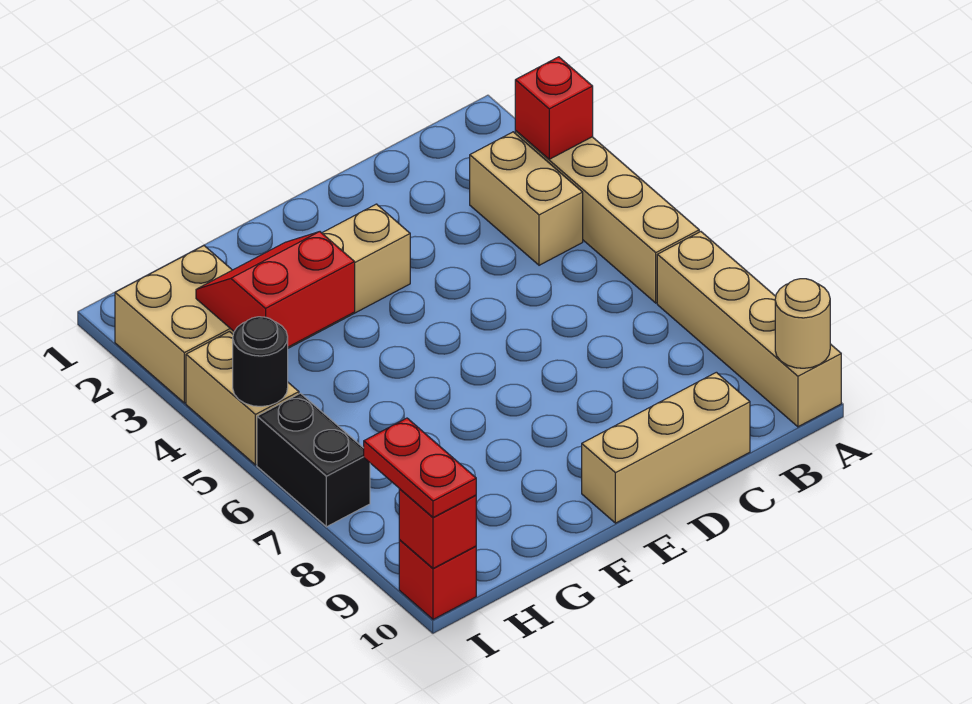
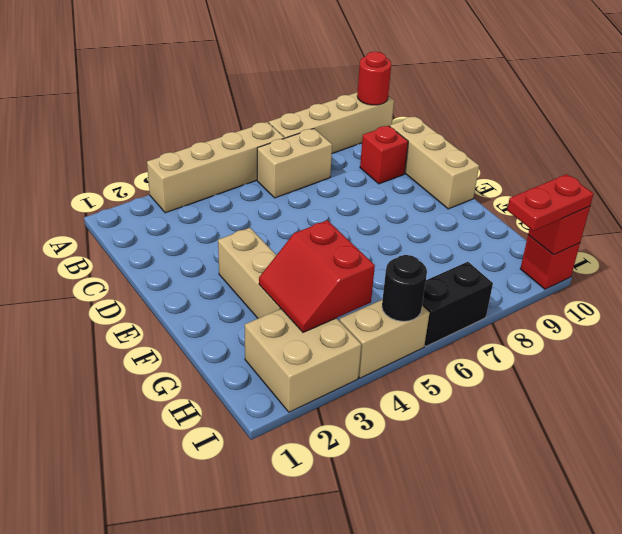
red 1x1 brick [515,57,593,159] -> red 1x1 brick moved to [360,126,408,184]
tan 1x1 round brick [775,279,830,368] -> red 1x1 round brick [357,52,391,105]
tan 1x2 brick [470,132,583,265] -> tan 1x2 brick moved to [257,129,332,198]

